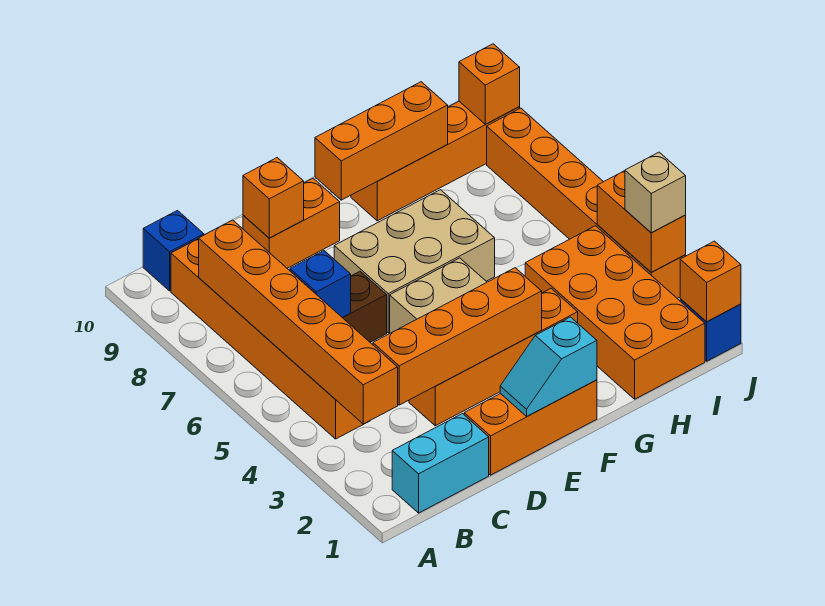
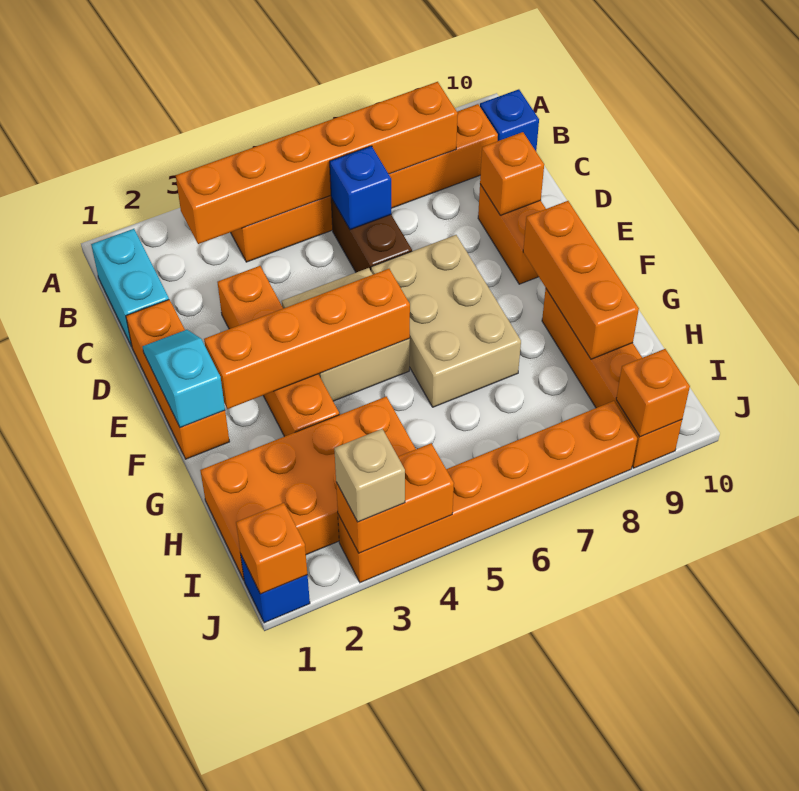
orange 1x4 brick [373,268,542,405] -> orange 1x4 brick turned to [204,269,410,409]

